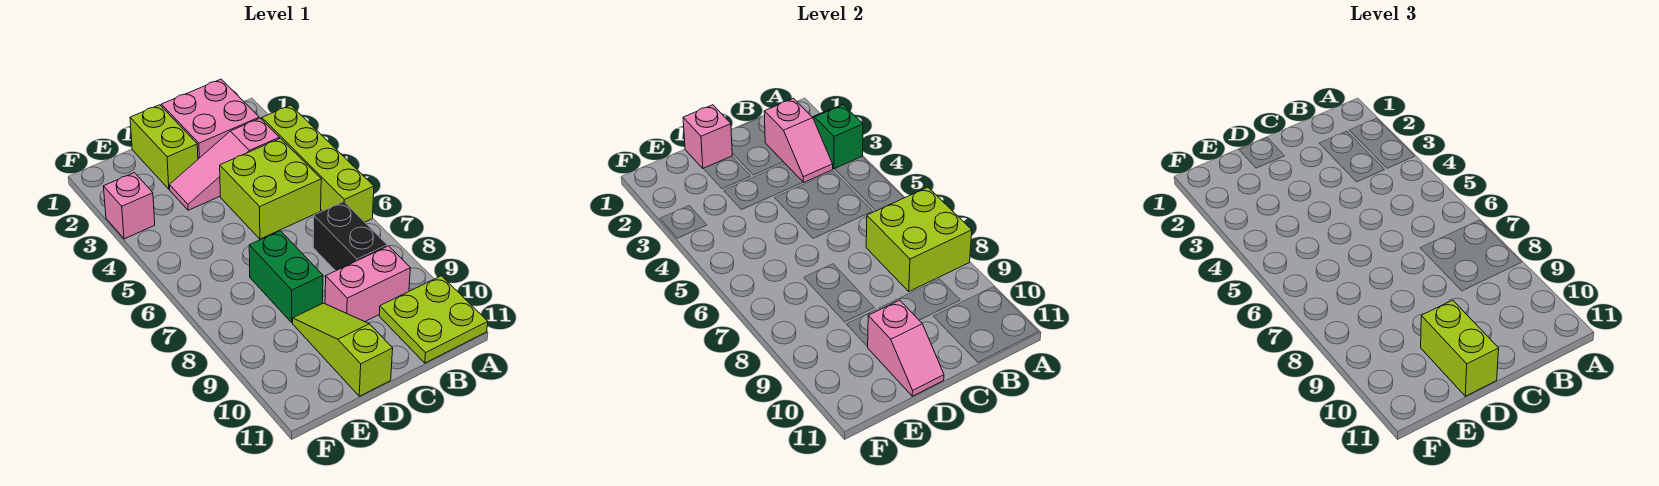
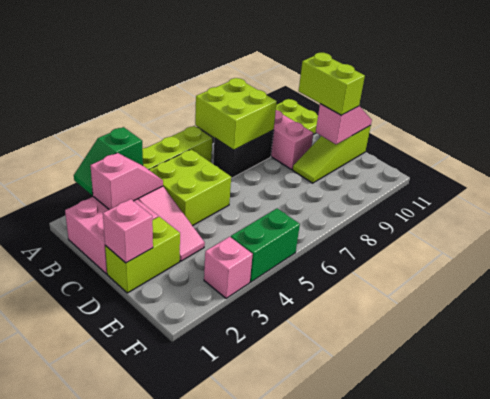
green 1x2 brick [249,231,323,322] -> green 1x2 brick moved to [231,208,300,282]
lime 1x2 brick [1421,300,1499,396] -> lime 1x2 brick turned to [299,53,365,115]

